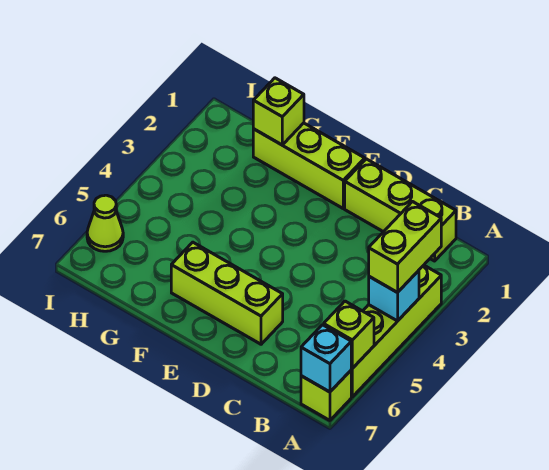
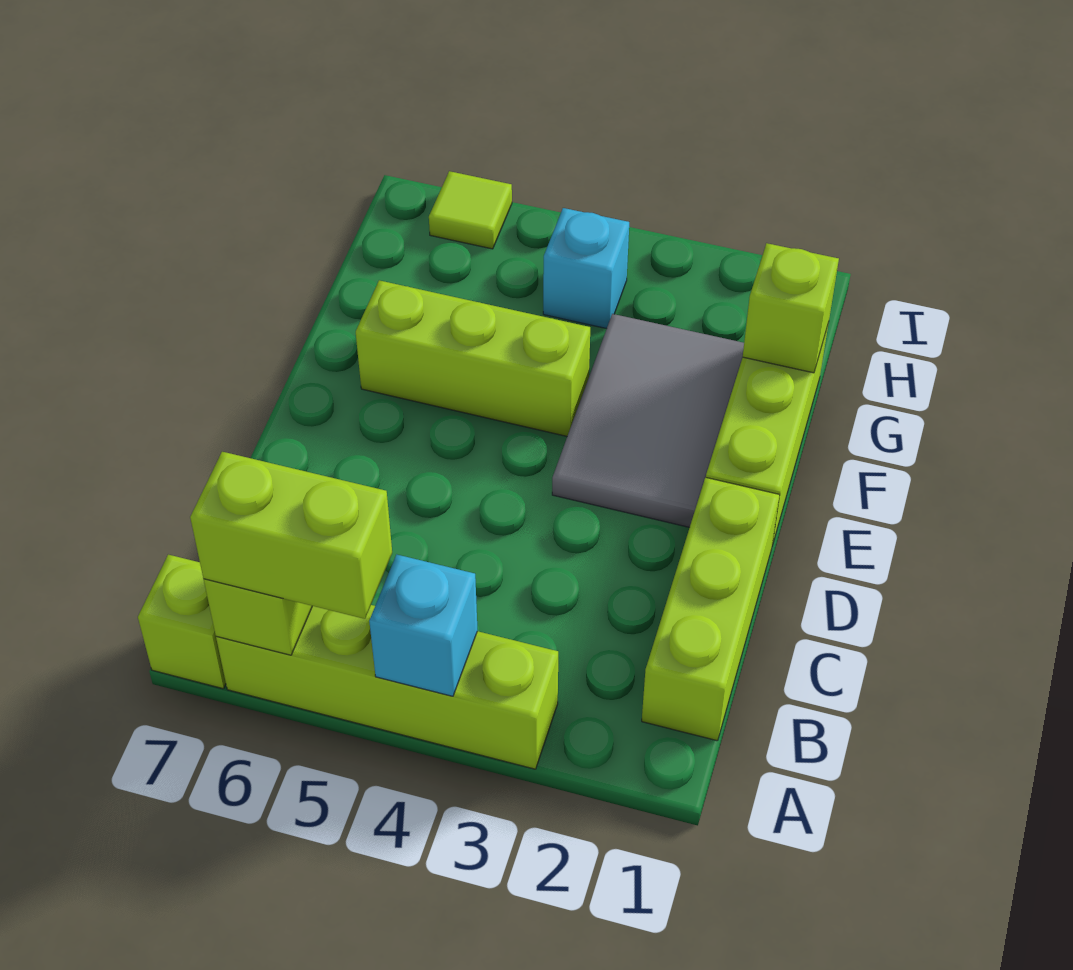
lime 1x2 brick [369,202,441,293] -> lime 1x2 brick moved to [190,452,392,619]
cyan 1x1 brick [301,325,351,392] -> cyan 1x1 brick moved to [543,208,629,329]
lime 1x3 brick [171,242,283,344] -> lime 1x3 brick turned to [356,280,590,436]
none -> grey 2x3 tile [552,314,744,527]
lime 1x1 cone [87,195,123,251] -> lime 1x1 tile [429,171,512,249]

